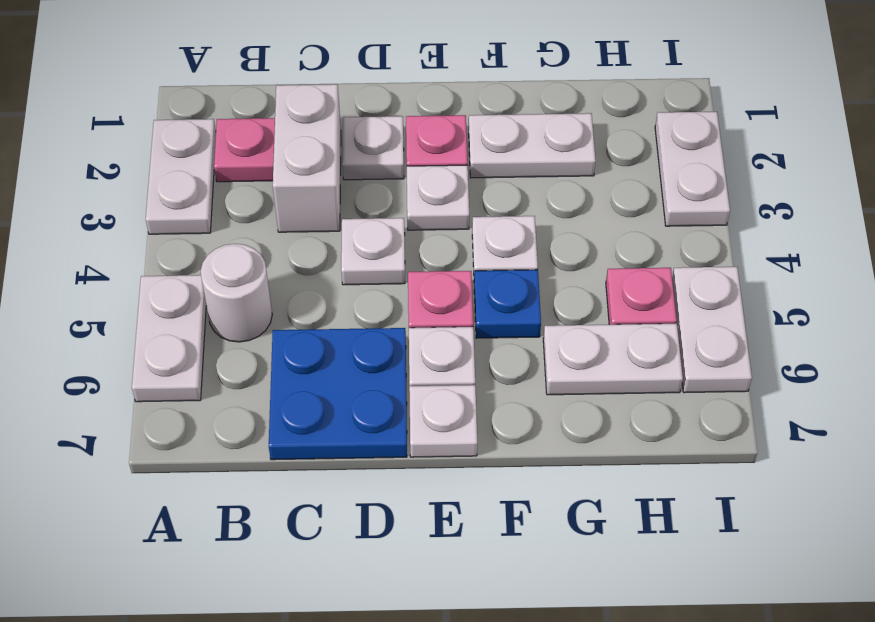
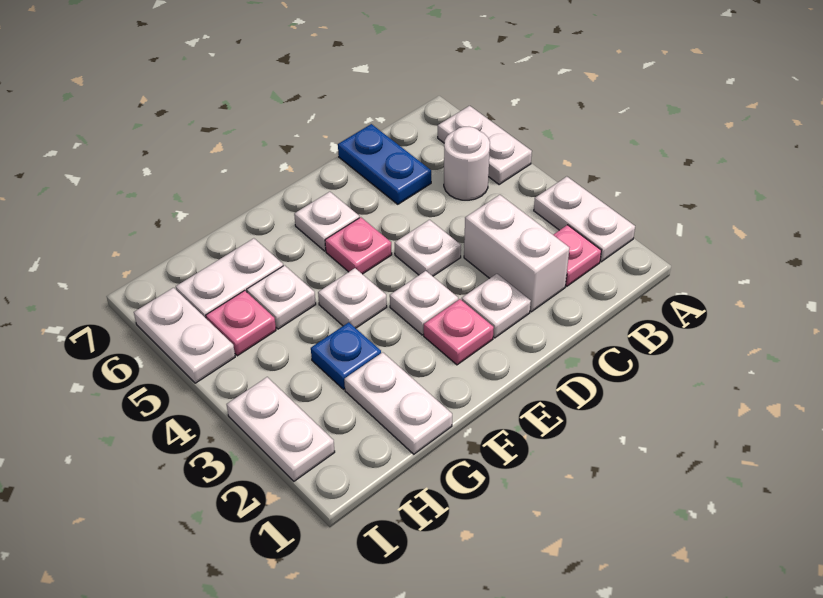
blue 2x2 plate [269,328,407,460] -> blue 1x2 plate [338,124,431,204]
white 1x1 plate [409,385,477,457] -> white 1x1 plate moved to [247,265,316,329]
white 1x2 plate [469,113,596,178] -> white 1x2 plate turned to [344,352,452,454]
blue 1x1 plate [474,270,541,338] -> blue 1x1 plate moved to [311,322,381,389]

